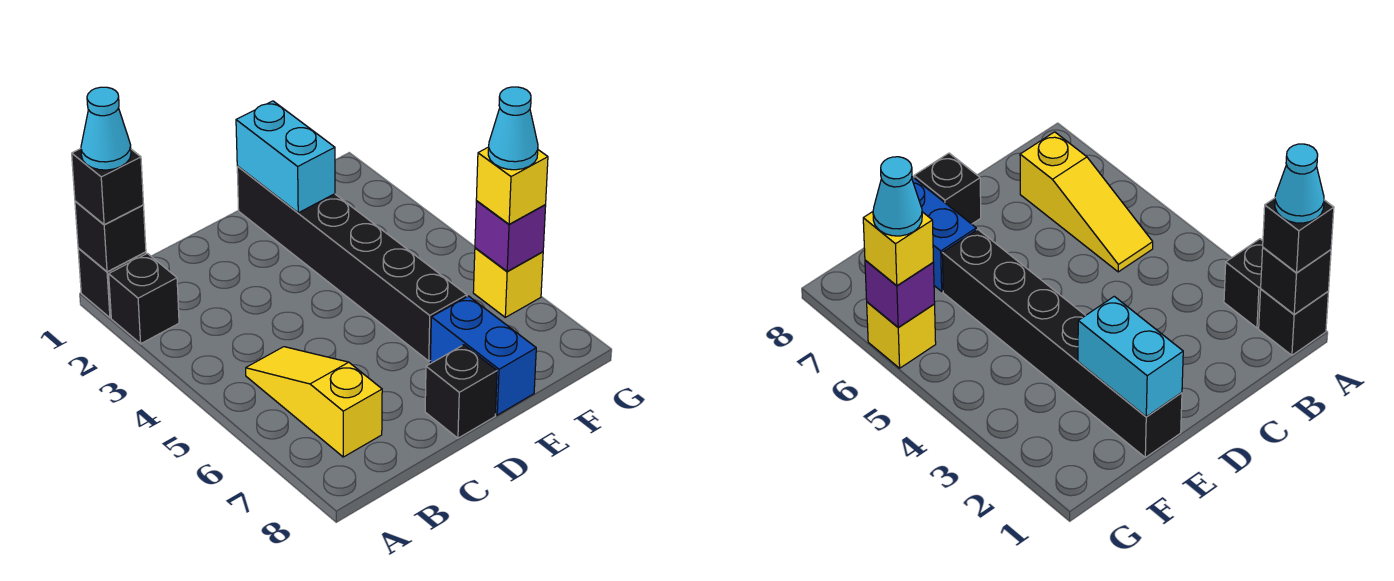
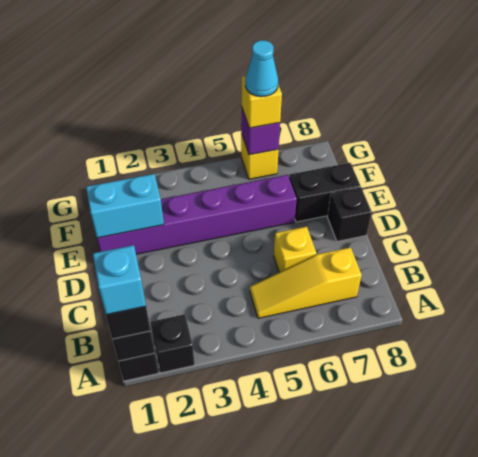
cyan 1x1 cone [81,87,131,170] -> cyan 1x1 brick [93,245,146,315]
none -> yellow 1x1 brick [274,227,317,272]
black 1x6 brick [237,166,467,361] -> purple 1x6 brick [97,175,297,254]
blue 1x2 brick [430,296,536,415] -> black 1x2 brick [289,163,361,222]

